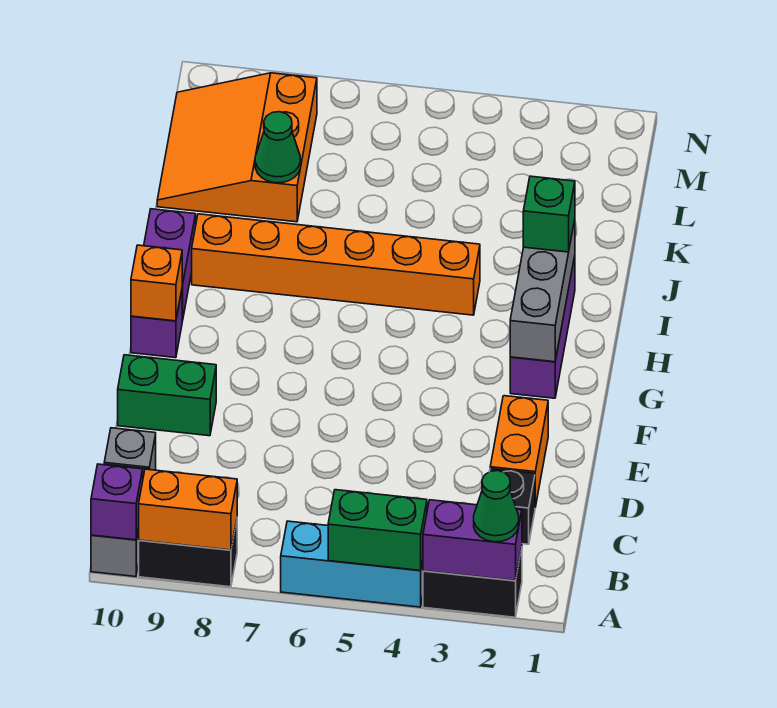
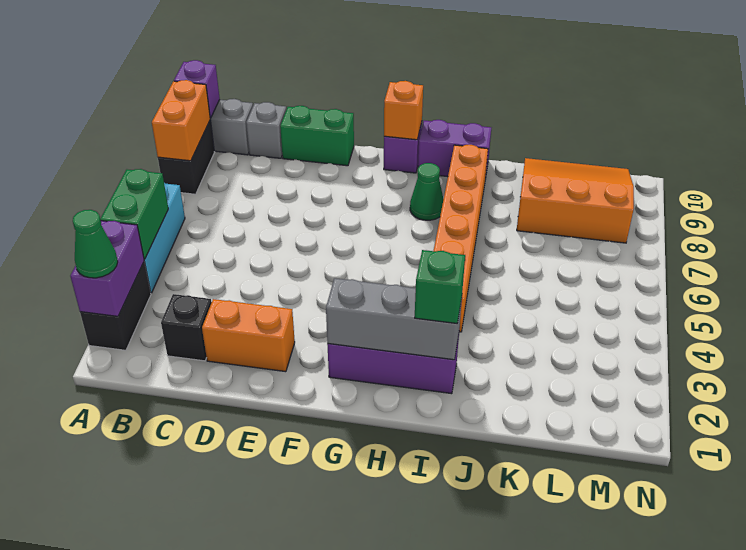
green 1x2 brick [118,355,216,436] -> green 1x2 brick turned to [280,106,354,166]
green 1x1 cone [255,112,301,183] -> green 1x1 cone moved to [410,163,444,220]

